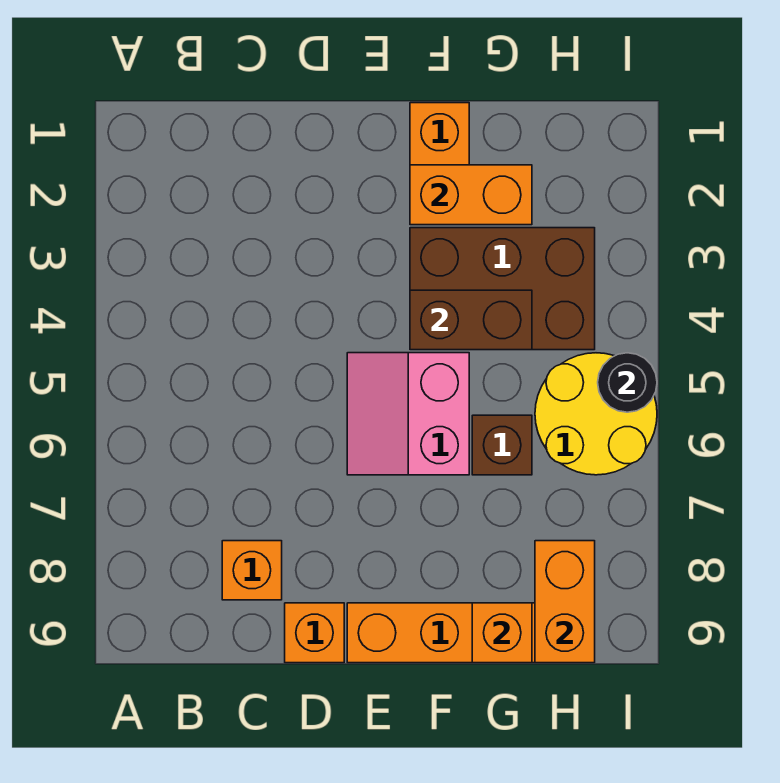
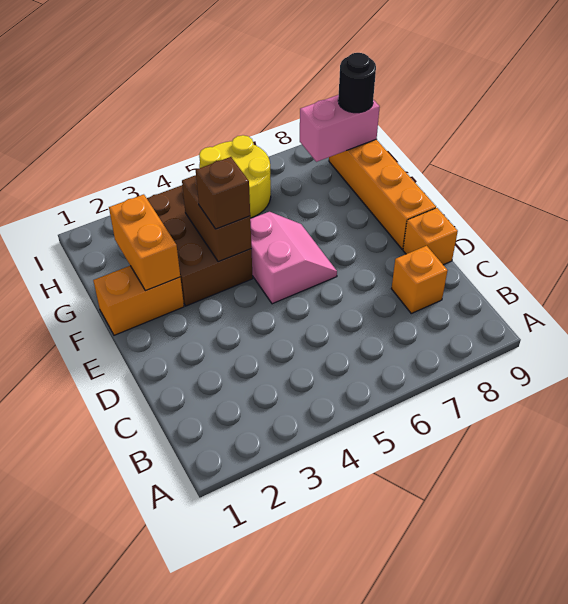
pink 2x2 slope [347,353,469,475] -> pink 2x2 slope turned to [250,212,337,304]
brown 1x1 brick [472,415,532,475] -> brown 1x1 brick moved to [196,157,250,229]
orange 1x1 brick [472,603,532,663] -> none
orange 1x2 brick [535,541,595,663] -> pink 1x2 brick [300,95,380,162]
black 1x1 round brick [598,353,657,412] -> black 1x1 round brick moved to [338,53,376,113]

